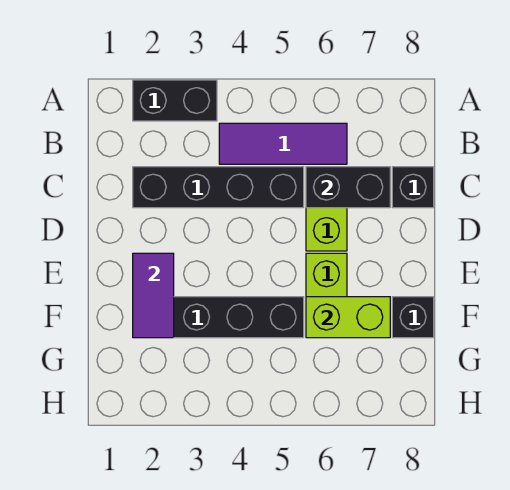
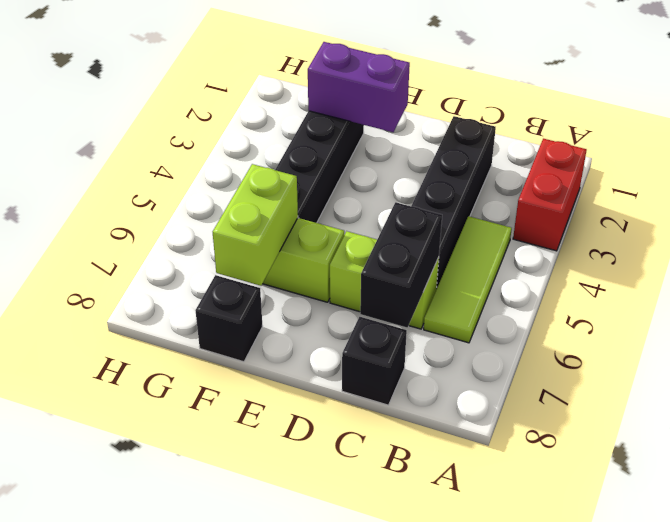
black 1x2 brick [133,80,217,121] -> red 1x2 brick [513,139,587,251]
purple 1x3 tile [219,123,347,164] -> lime 1x3 tile [424,216,512,343]
purple 1x2 tile [133,253,174,338] -> purple 1x2 brick [308,42,410,132]

